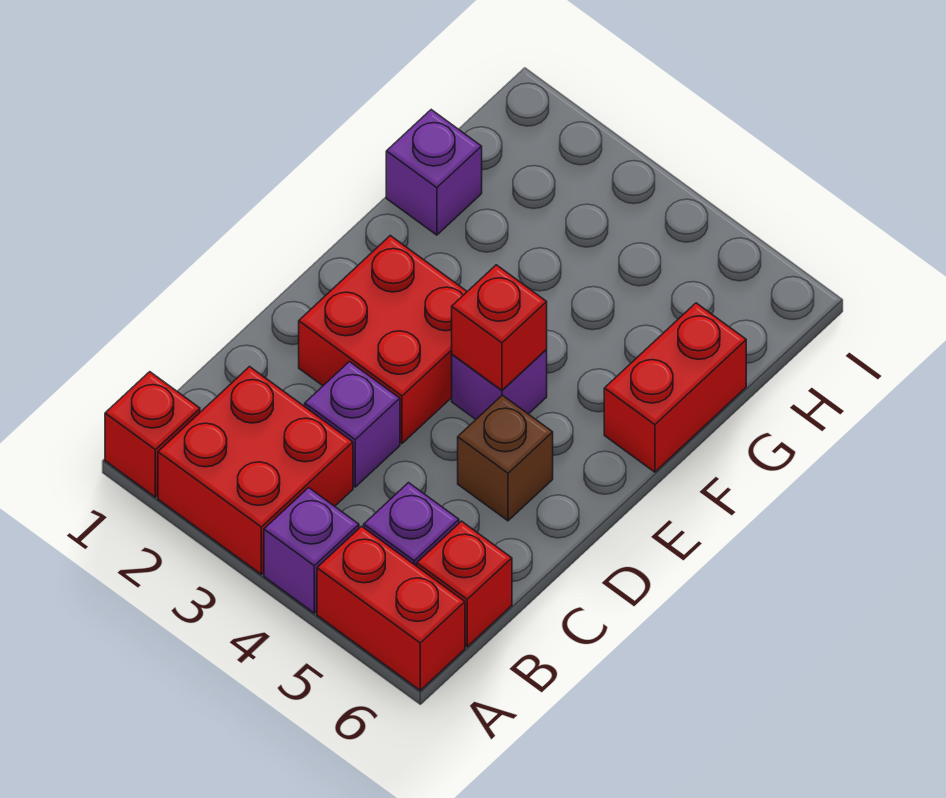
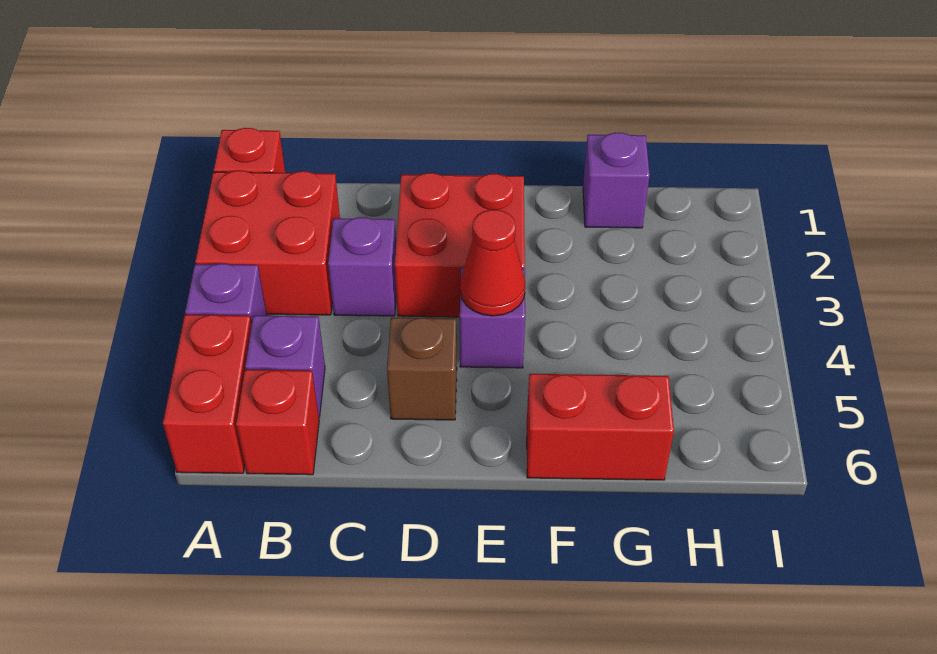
red 1x1 brick [452,265,547,390] -> red 1x1 cone [460,210,525,316]

